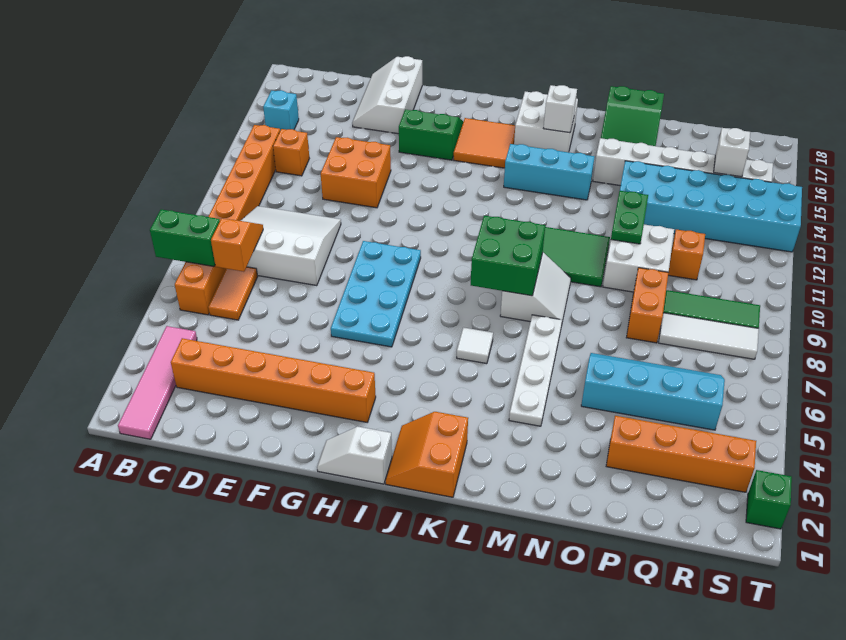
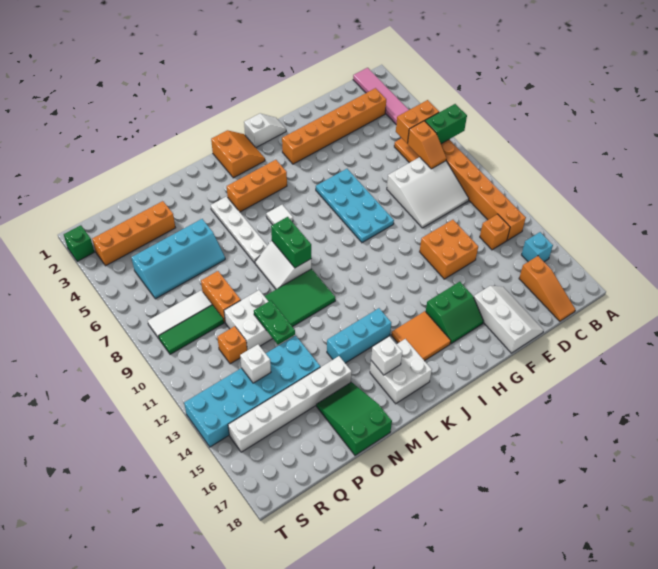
none -> orange 1x2 brick [396,100,439,143]
none -> orange 1x3 slope [519,256,575,321]
none -> orange 1x3 brick [227,160,287,212]
green 2x2 brick [471,215,545,296] -> green 1x2 brick [271,217,311,268]
white 1x1 brick [714,128,750,177] -> white 1x1 brick moved to [240,344,271,383]

